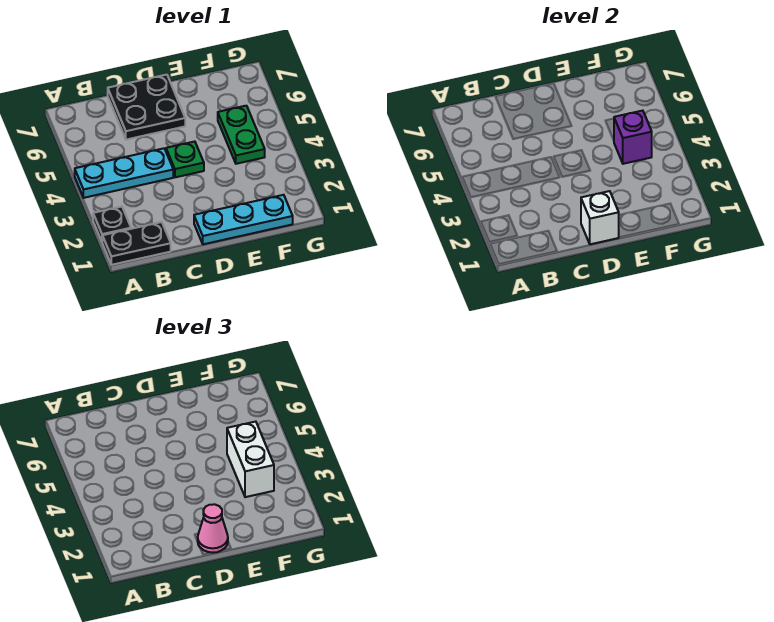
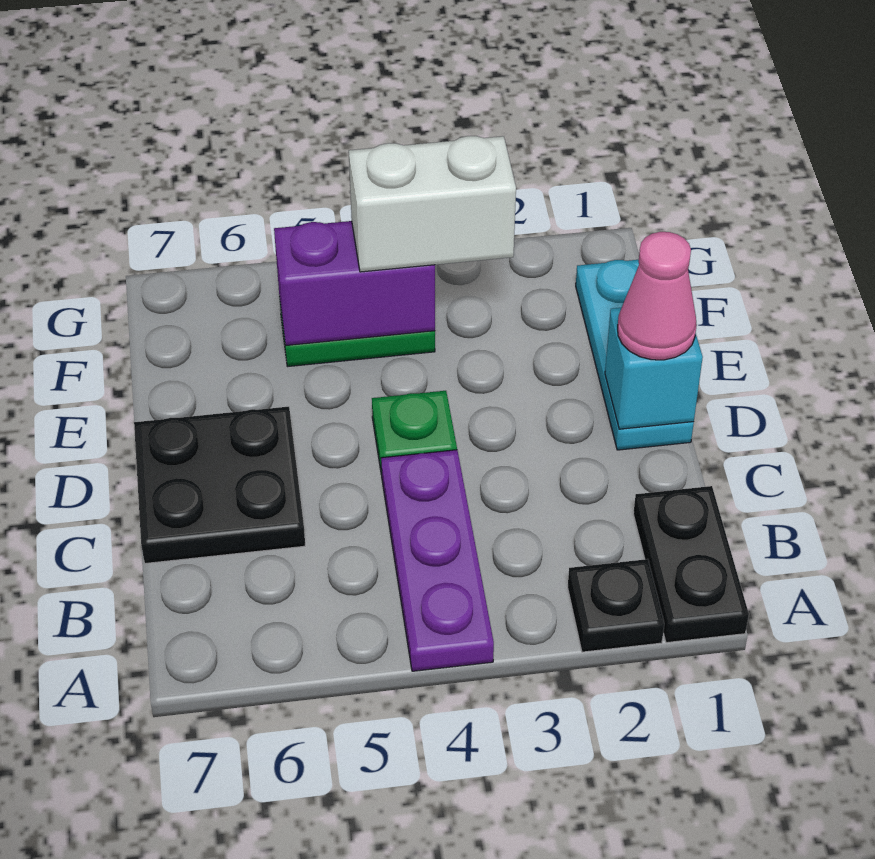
cyan 1x3 plate [75,148,173,198] -> purple 1x3 plate [381,450,494,671]
white 1x1 brick [581,191,619,244] -> cyan 1x1 brick [605,308,703,429]
purple 1x1 brick [614,111,652,164] -> purple 1x2 brick [274,221,435,345]

